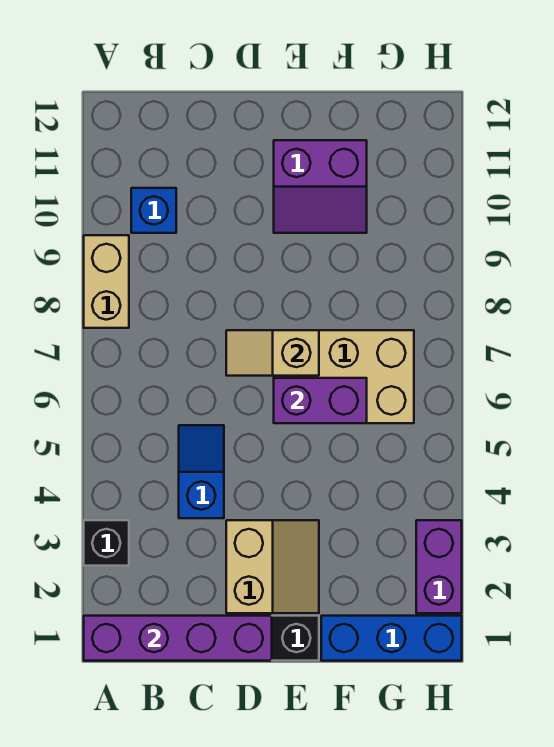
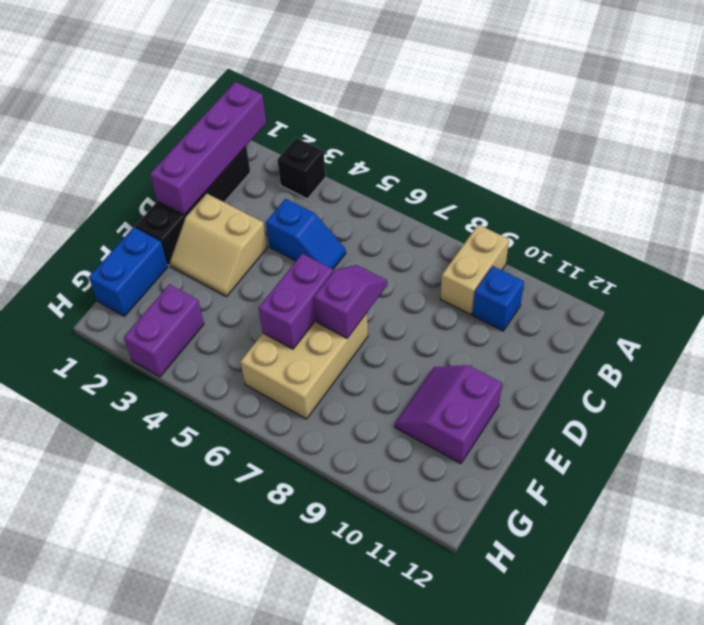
tan 1x2 brick [84,235,129,328] -> tan 1x2 brick turned to [441,225,509,315]
tan 1x2 slope [226,330,319,376] -> purple 1x2 slope [314,265,387,338]
blue 1x3 brick [321,616,462,661] -> blue 1x2 brick [89,227,168,316]
purple 1x2 brick [416,520,462,613] -> purple 1x2 brick turned to [124,284,204,377]

